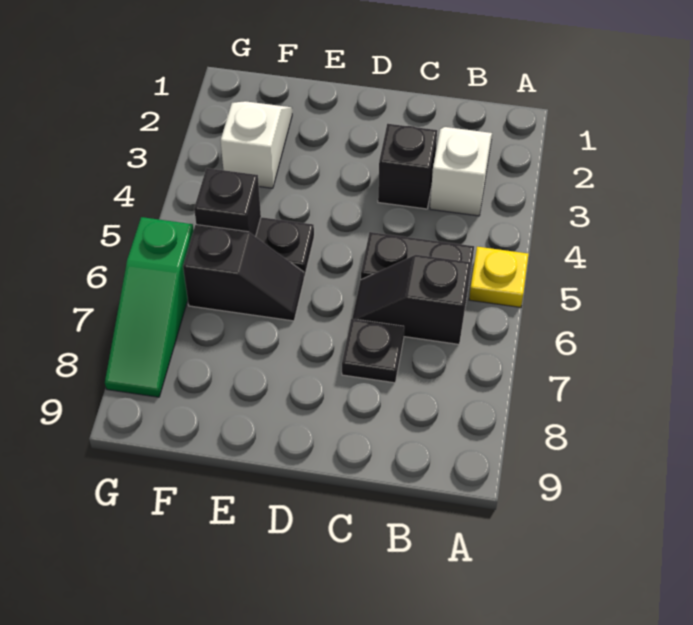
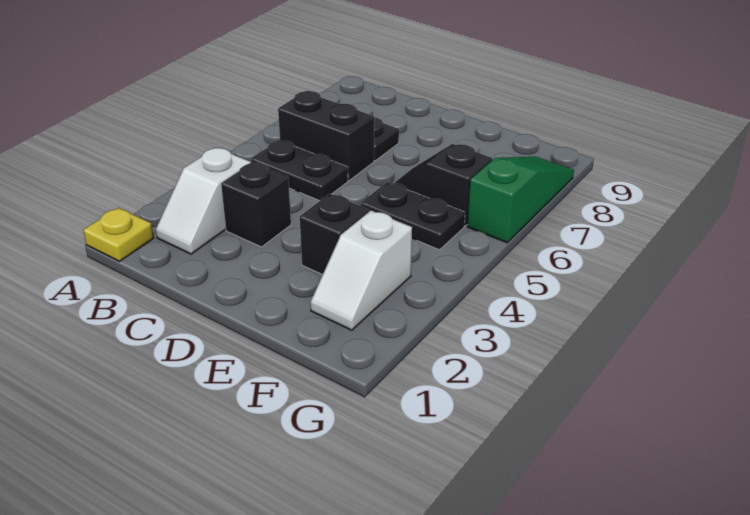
yellow 1x1 plate [469,247,528,307] -> yellow 1x1 plate moved to [83,208,154,261]
black 1x2 slope [352,255,471,344] -> black 1x2 brick [278,91,374,180]
black 1x1 brick [194,168,261,237] -> black 1x1 brick moved to [300,194,369,275]

